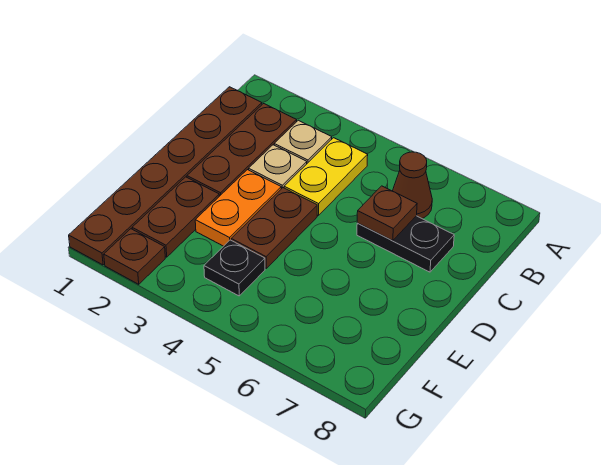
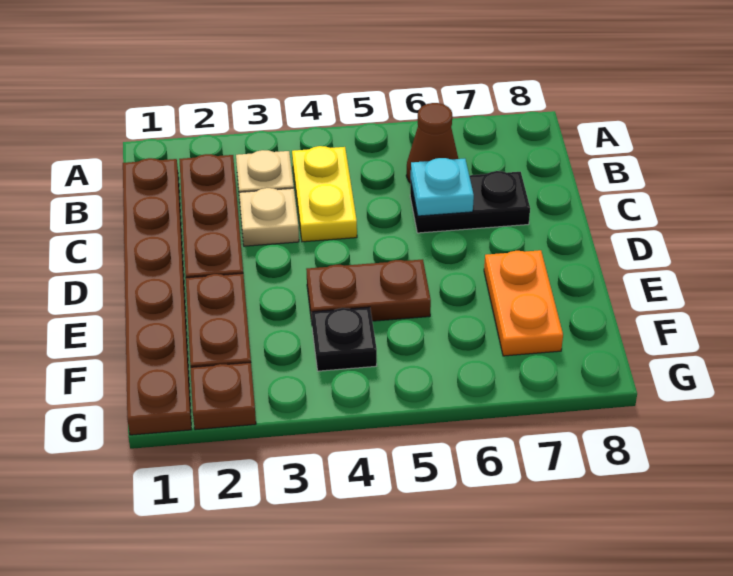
brown 1x1 plate [357,186,417,241] -> cyan 1x1 plate [411,158,474,216]
orange 1x2 plate [195,170,281,246] -> orange 1x2 plate moved to [484,250,563,356]
brown 1x2 plate [231,188,317,268] -> brown 1x2 plate turned to [306,259,431,322]

